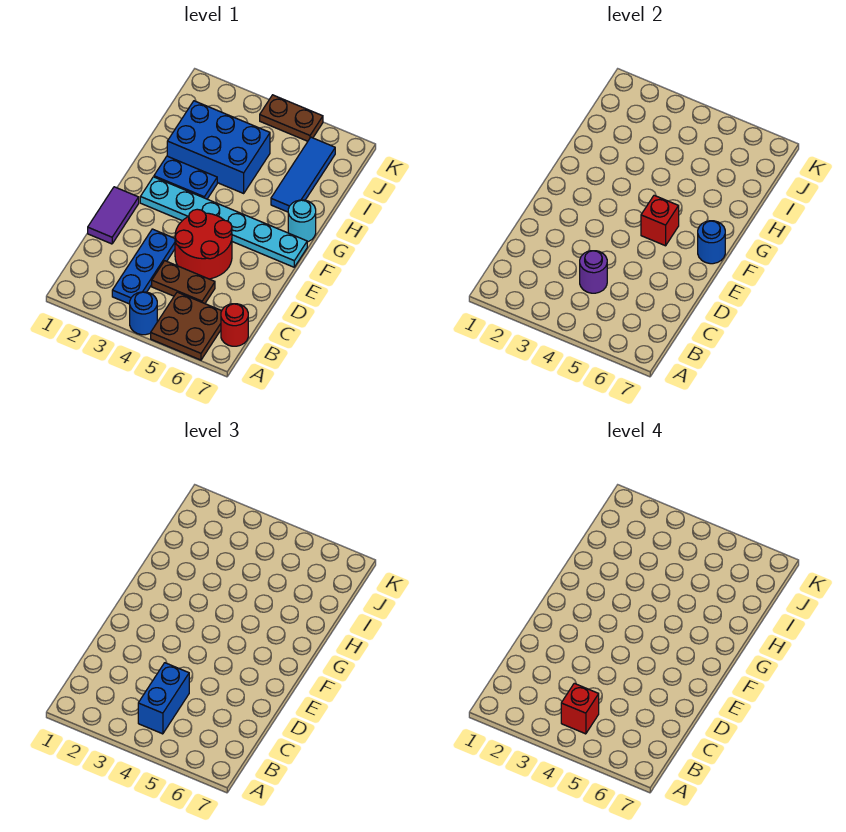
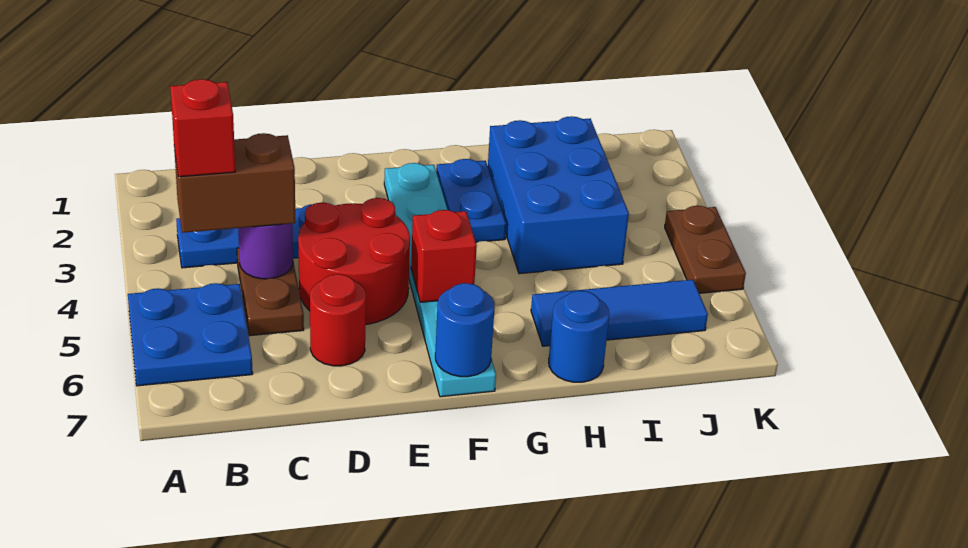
blue 1x1 round brick [130,292,157,335] -> blue 1x1 round brick moved to [549,291,609,382]
brown 2x2 plate [151,292,221,360] -> blue 2x2 plate [128,283,253,386]
blue 1x2 brick [138,663,189,734] -> brown 1x2 brick [174,133,296,233]
red 1x1 round brick [221,304,248,346] -> red 1x1 round brick moved to [310,274,366,366]
purple 1x2 tile [88,187,139,244] -> none
cyan 1x1 round brick [288,200,316,242] -> none

